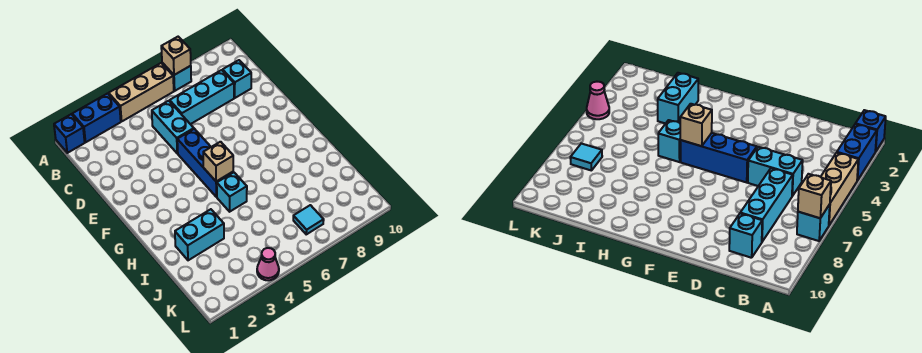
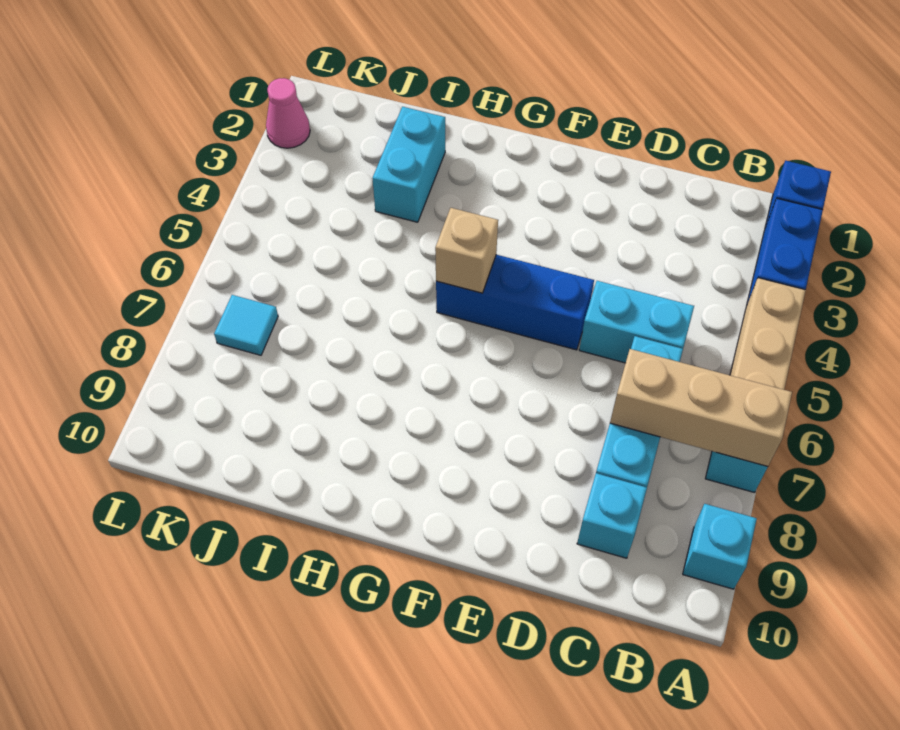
tan 1x1 brick [161,37,191,75] -> tan 1x3 brick [610,349,792,467]
cyan 1x1 brick [217,172,247,212] -> cyan 1x1 brick moved to [683,504,757,589]
pink 1x1 cone [257,248,279,280] -> pink 1x1 cone moved to [266,78,310,148]

